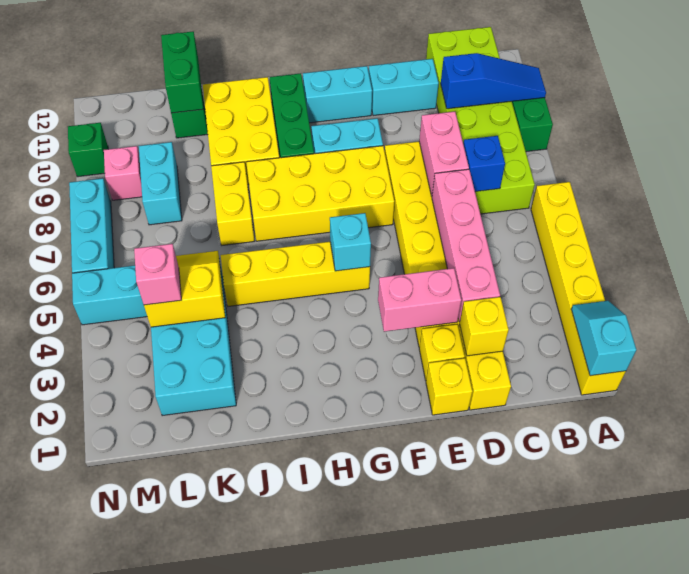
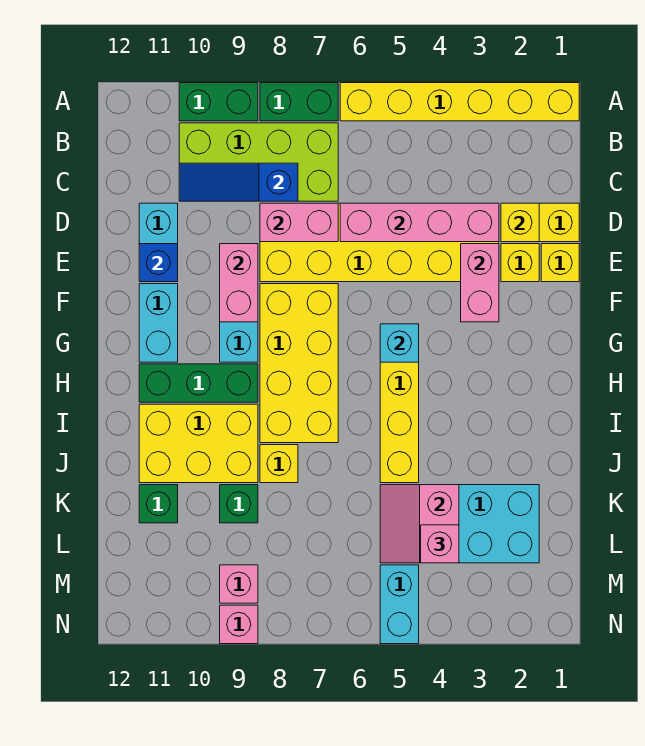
cyan 1x2 slope [571,301,636,376] -> none
blue 1x3 slope [441,53,546,109] -> blue 1x3 slope turned to [179,163,298,201]
lime 2x6 brick [426,27,535,214] -> lime 2x4 brick [179,123,338,201]
blue 1x1 brick [463,136,505,192] -> blue 1x1 brick moved to [139,244,178,282]
none -> pink 1x2 brick [220,244,258,322]
yellow 1x2 brick [211,162,254,245] -> yellow 1x1 brick [260,445,298,483]
yellow 2x2 slope [144,251,225,327] -> pink 2x2 slope [380,485,459,563]
green 1x2 brick [161,32,203,113] -> green 1x2 brick moved to [260,83,338,121]
cyan 1x2 brick [139,142,182,225] -> none
cyan 1x3 brick [69,178,114,273] -> none
none -> pink 1x1 brick [220,605,258,644]
green 1x1 brick [68,123,108,177] -> green 1x1 brick moved to [220,485,258,523]

